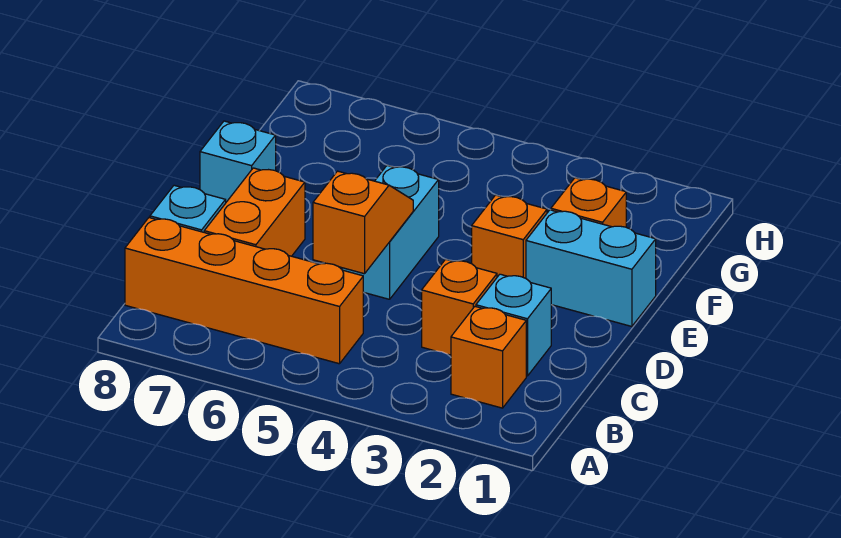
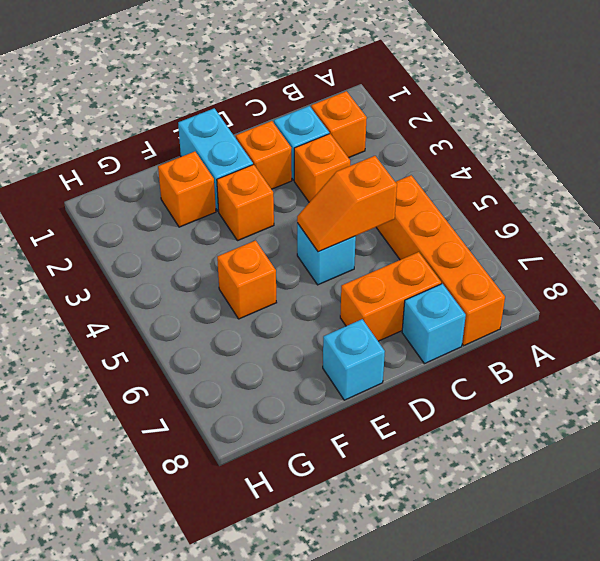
none -> orange 1x1 brick [236,121,292,189]
cyan 1x2 brick [340,166,439,299] -> cyan 1x1 brick [297,223,356,285]
none -> orange 1x1 brick [217,241,277,319]

